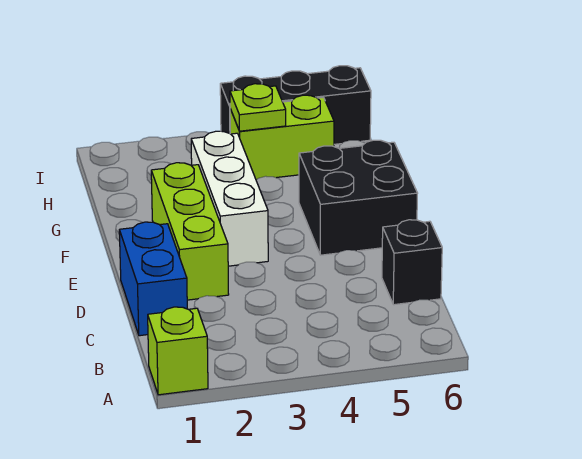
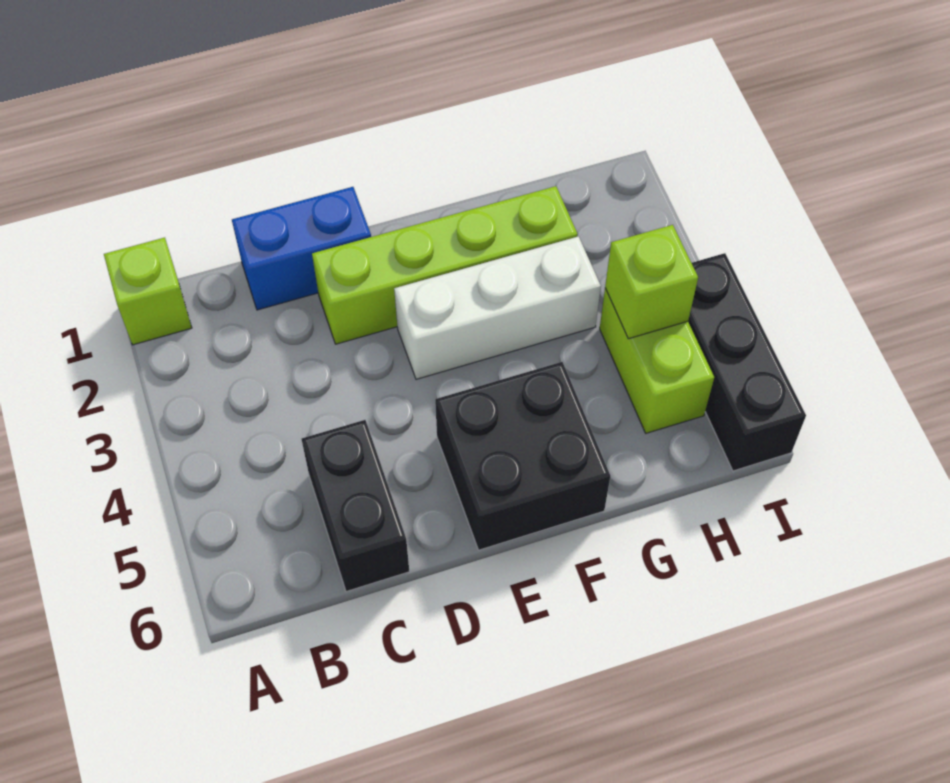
black 1x1 brick [382,220,442,305] -> black 1x2 brick [301,420,409,591]
lime 1x3 brick [151,163,229,300] -> lime 1x4 brick [312,186,578,344]
lime 1x1 plate [230,84,286,131] -> lime 1x1 brick [605,225,698,339]

